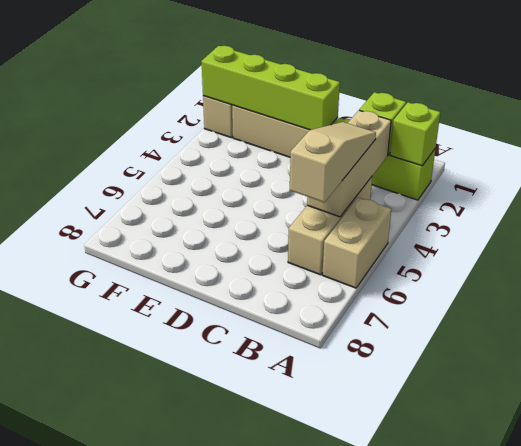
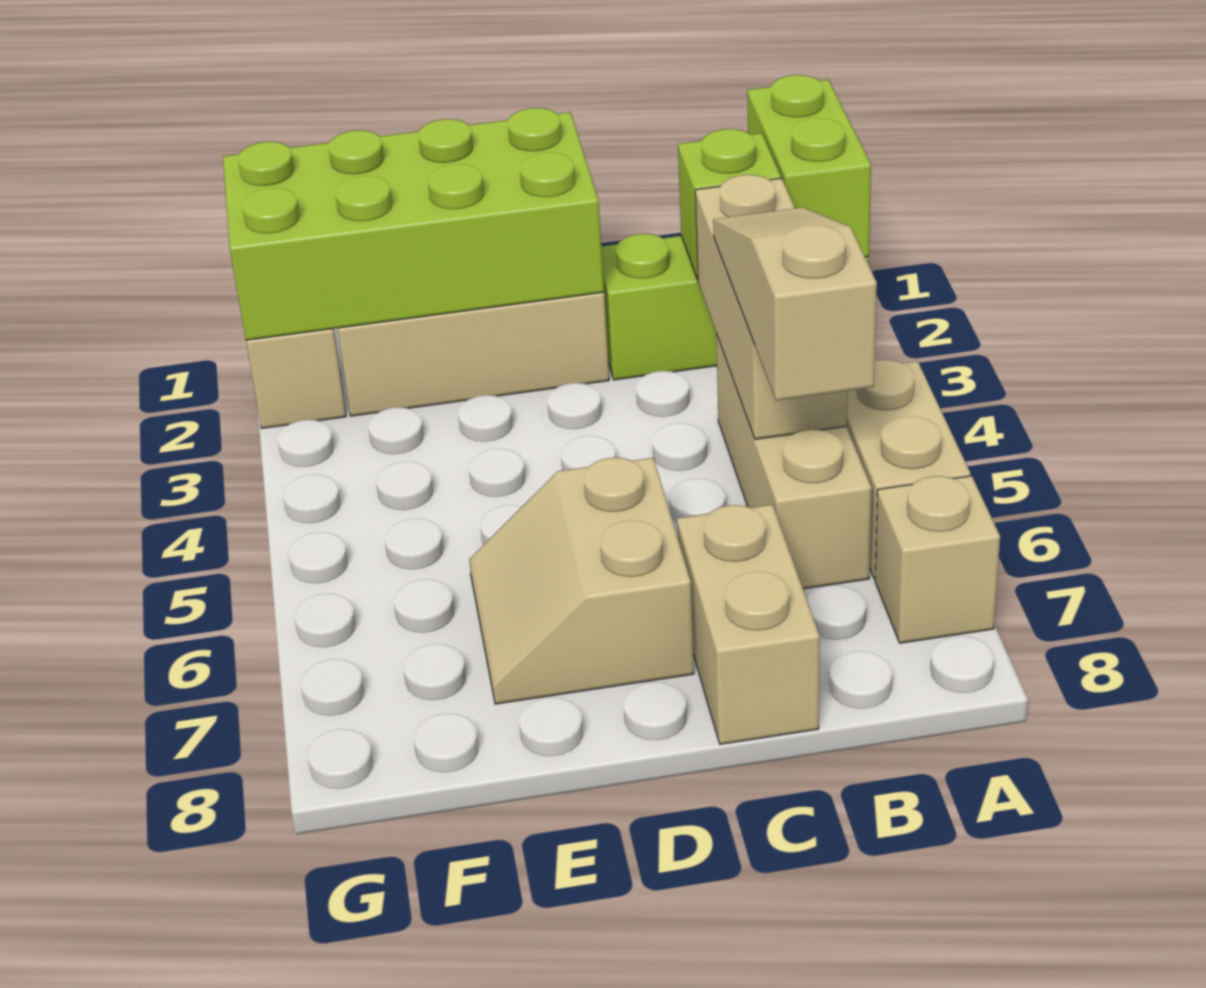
lime 1x1 brick [390,102,440,166] -> lime 1x2 brick [747,75,871,257]
none -> tan 1x1 brick [875,476,1000,643]
none -> tan 1x2 brick [677,505,820,744]
lime 1x4 brick [201,46,340,130] -> lime 2x4 brick [223,108,604,340]
none -> tan 2x2 slope [469,458,694,704]

